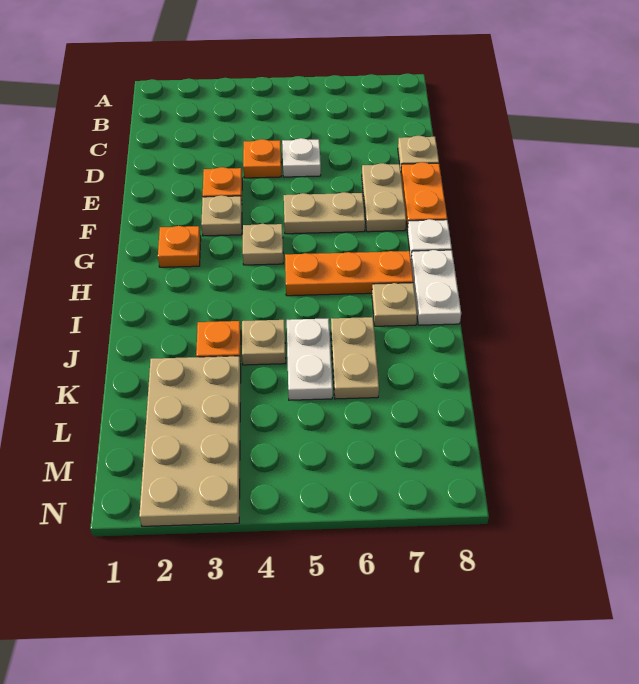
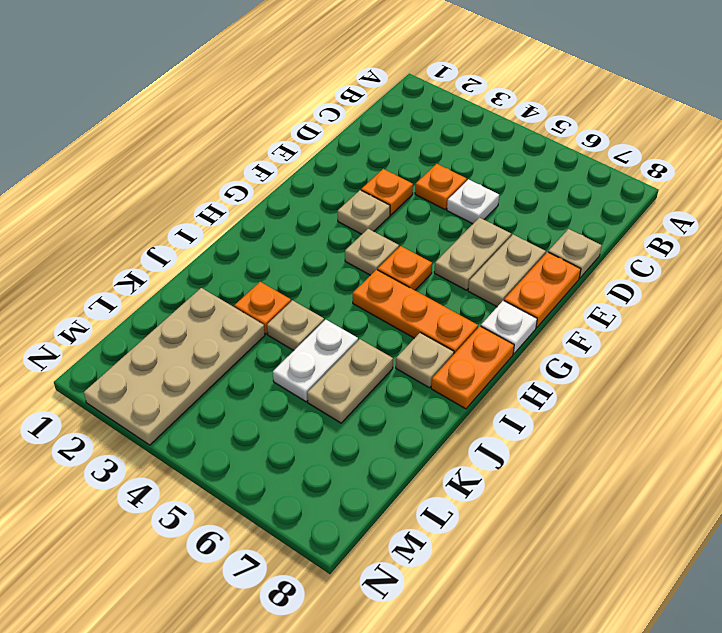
tan 1x2 plate [284,192,365,234] -> tan 1x2 plate turned to [434,217,511,290]
orange 1x1 plate [158,226,201,267] -> orange 1x1 plate moved to [378,246,432,290]
white 1x2 plate [411,250,461,325] -> orange 1x2 plate [431,326,514,409]

